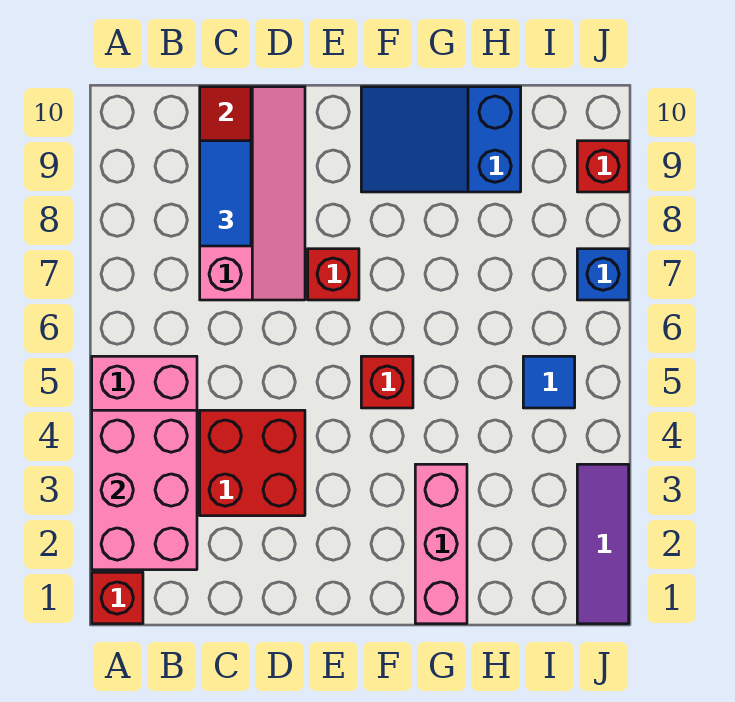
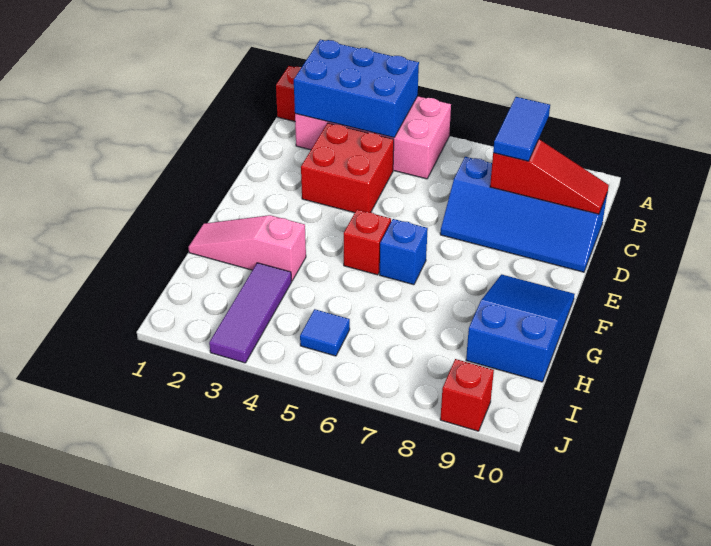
pink 2x3 brick [92,410,197,570] -> blue 2x3 brick [294,40,419,138]
pink 2x4 slope [200,87,305,300] -> blue 2x4 slope [440,157,607,272]
blue 1x2 tile [200,141,251,246] -> blue 1x2 tile turned to [493,97,550,161]
red 1x1 brick [308,249,359,300] -> none
pink 1x3 brick [415,464,467,624] -> pink 1x3 slope [189,215,306,281]
purple 1x3 tile [577,464,629,624] -> purple 1x3 tile turned to [209,263,292,363]
blue 1x1 brick [577,249,629,300] -> blue 1x1 brick moved to [380,219,428,285]

